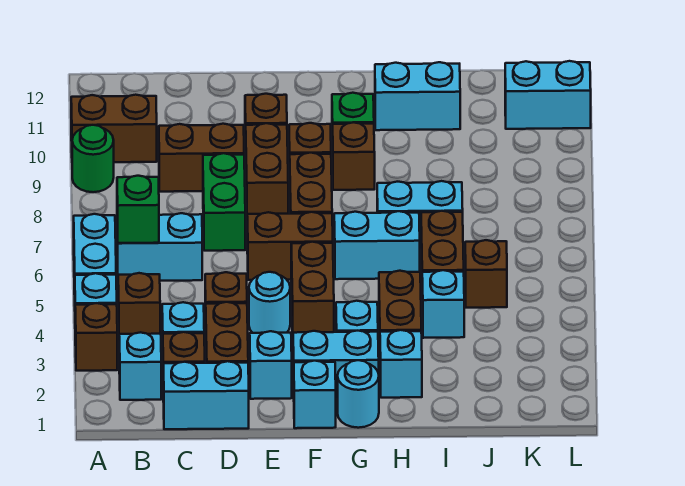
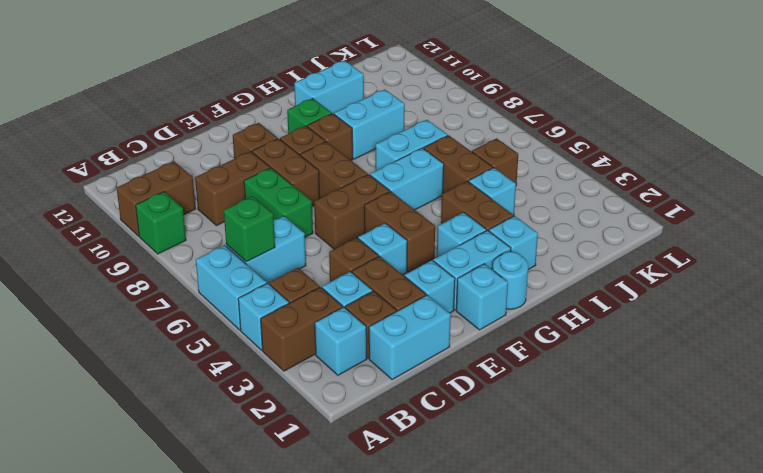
brown 1x1 brick [75,303,117,371] -> brown 1x2 brick [261,287,343,371]
green 1x1 round brick [72,125,114,192] -> green 1x1 brick [136,192,186,254]
cyan 1x1 round brick [249,272,290,333] -> cyan 1x1 brick [358,223,407,275]
cyan 1x2 brick [505,61,591,129] -> cyan 1x2 brick moved to [334,89,405,159]

